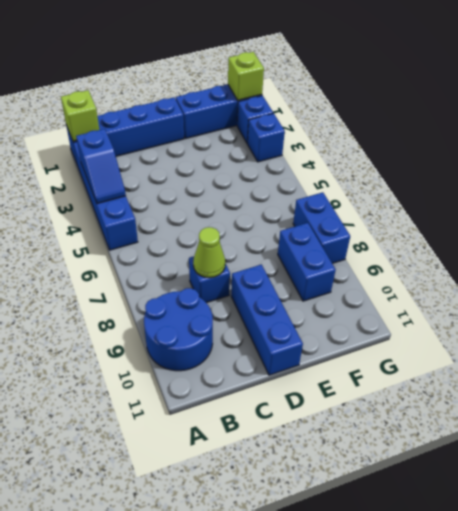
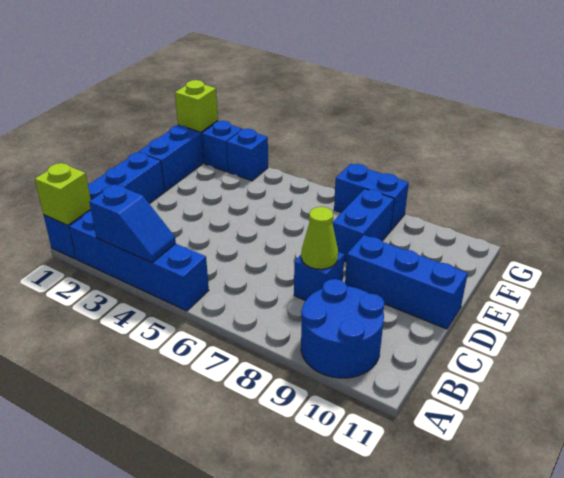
blue 1x2 brick [278,223,336,301] -> blue 1x2 brick turned to [333,189,394,261]

